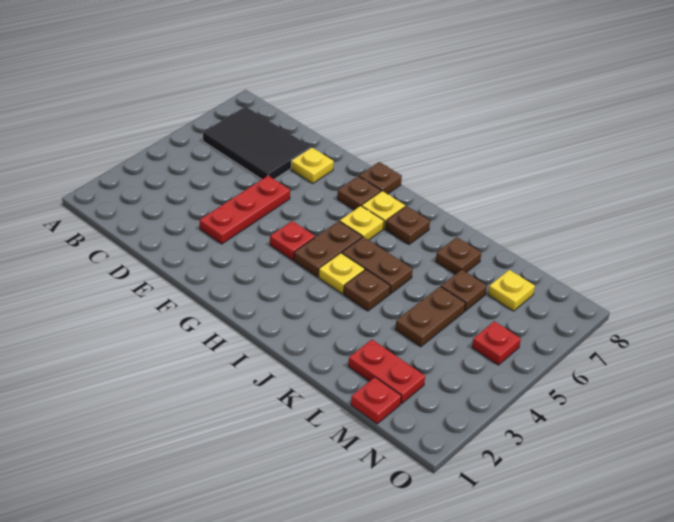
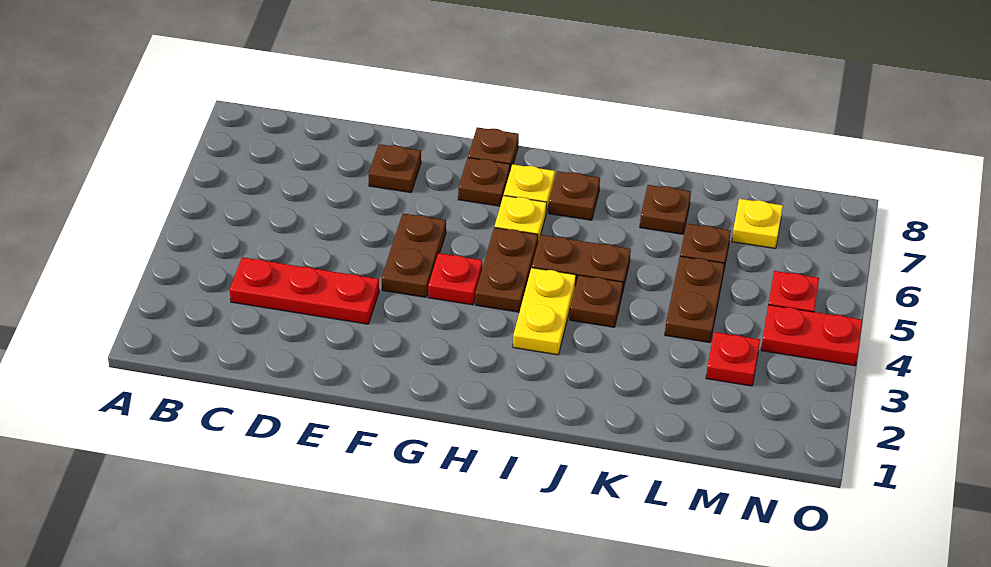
black 2x3 tile [203,106,311,179] -> none
red 1x3 plate [200,176,290,244] -> red 1x3 plate turned to [230,257,379,324]
yellow 1x1 plate [291,148,334,184] -> brown 1x1 plate [369,144,421,193]
none -> brown 1x2 plate [382,213,446,297]
yellow 1x1 plate [319,253,365,294] -> yellow 1x2 plate [513,268,576,355]
red 1x2 plate [348,340,425,404] -> red 1x2 plate moved to [761,305,862,366]
red 1x1 plate [351,377,401,424] -> red 1x1 plate moved to [706,332,760,386]

